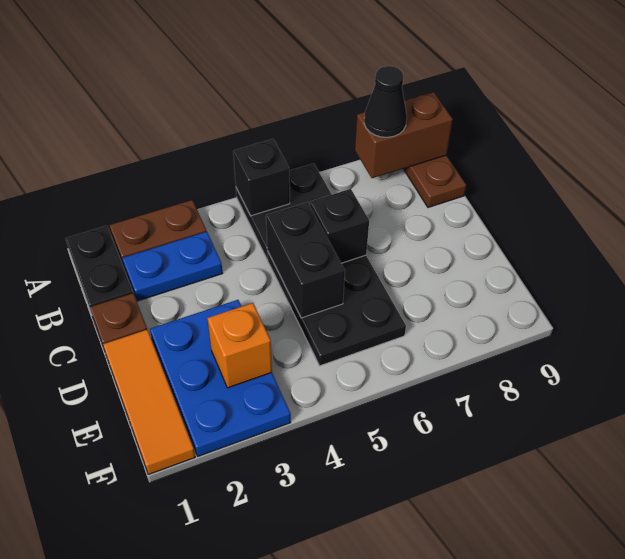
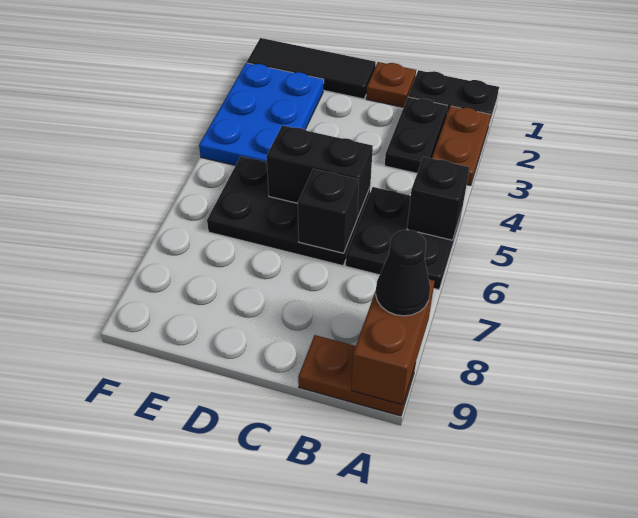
blue 1x2 plate [122,232,223,301] -> black 1x2 plate [385,97,448,173]
orange 1x3 tile [103,330,195,474] -> black 1x3 tile [247,38,376,99]
blue 2x3 plate [150,300,291,456] -> blue 2x3 plate turned to [199,63,324,165]
orange 1x1 brick [207,303,272,388] -> none

